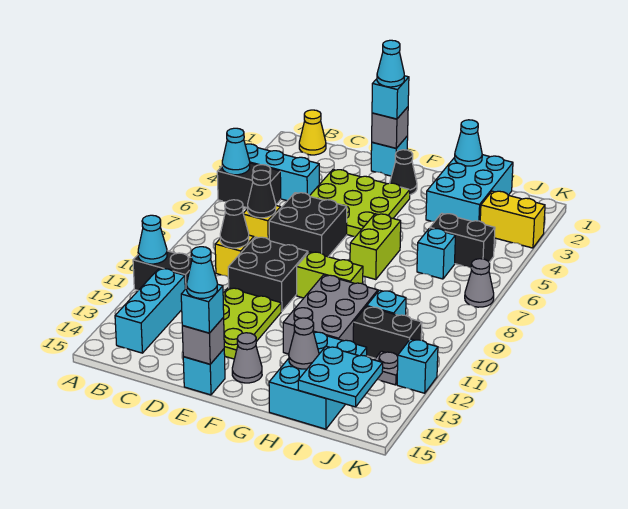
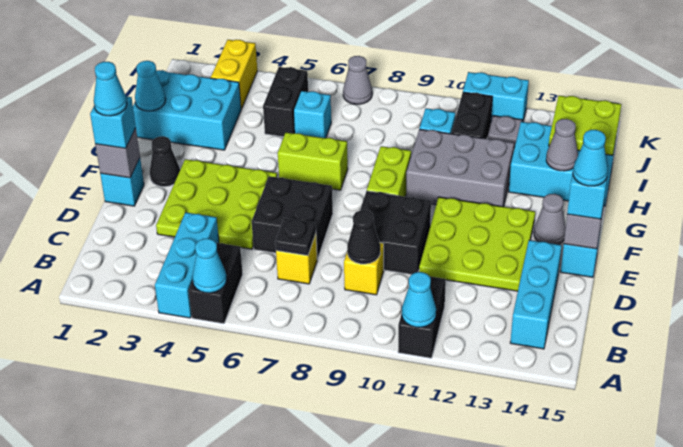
yellow 1x1 cone [299,110,326,155] -> none
cyan 1x3 brick [115,268,185,353] -> cyan 1x3 brick turned to [510,240,562,349]
black 1x1 cone [248,170,276,218] -> black 1x1 plate [275,218,316,256]
lime 2x3 plate [223,288,281,359] -> lime 3x3 plate [419,197,535,291]
cyan 2x2 plate [298,346,383,407] -> lime 2x2 plate [549,96,621,155]
cyan 1x1 brick [397,339,438,393] -> cyan 1x2 brick [463,72,529,122]

